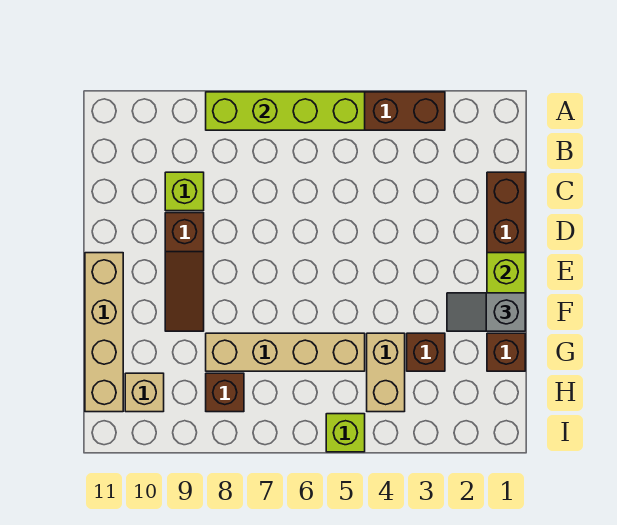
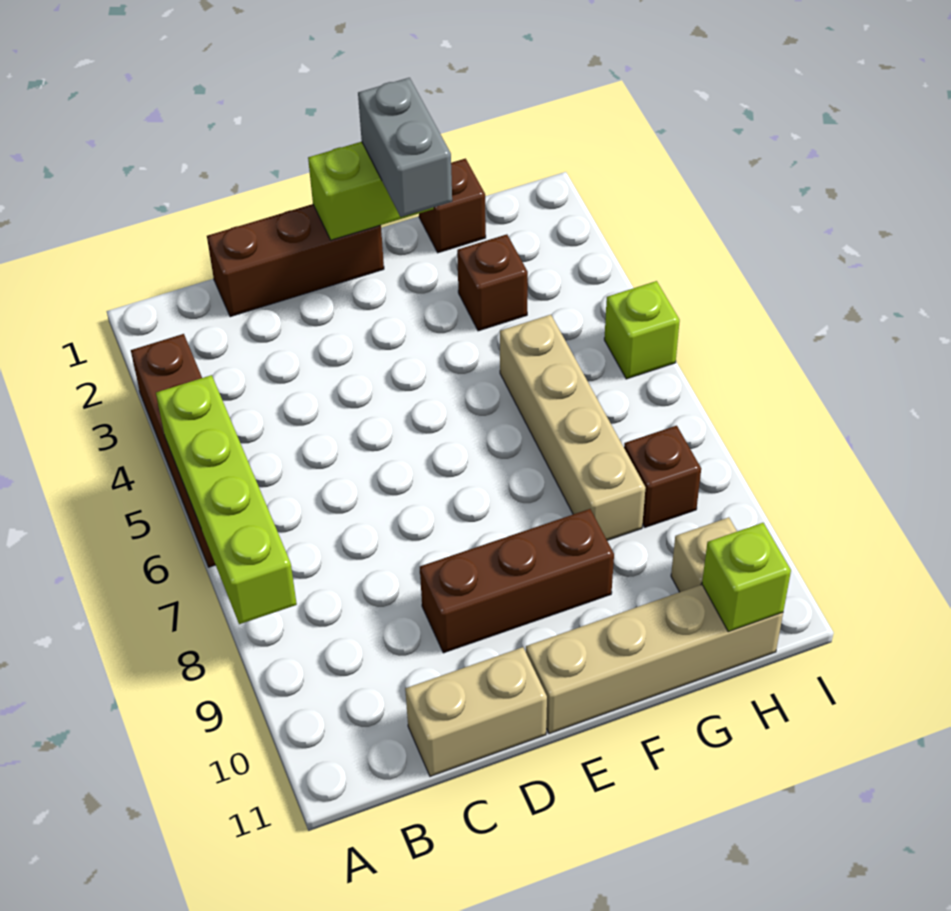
lime 1x1 brick [165,172,204,211] -> lime 1x1 brick moved to [702,523,791,632]
brown 1x3 slope [165,213,204,331] -> brown 1x3 brick [420,509,614,653]
grey 1x2 slope [447,293,525,331] -> grey 1x2 brick [358,78,452,217]
tan 1x2 brick [367,333,405,412] -> tan 1x2 brick moved to [405,647,547,776]

